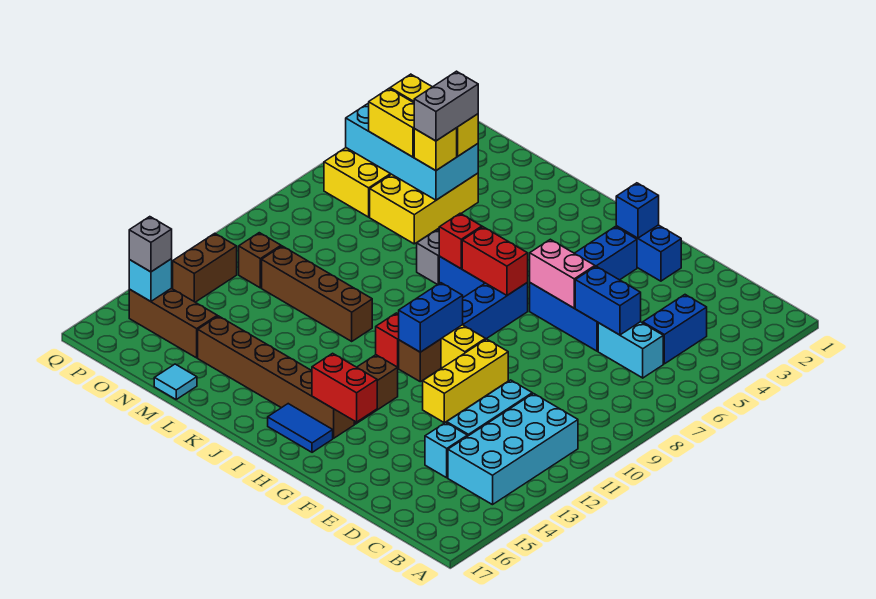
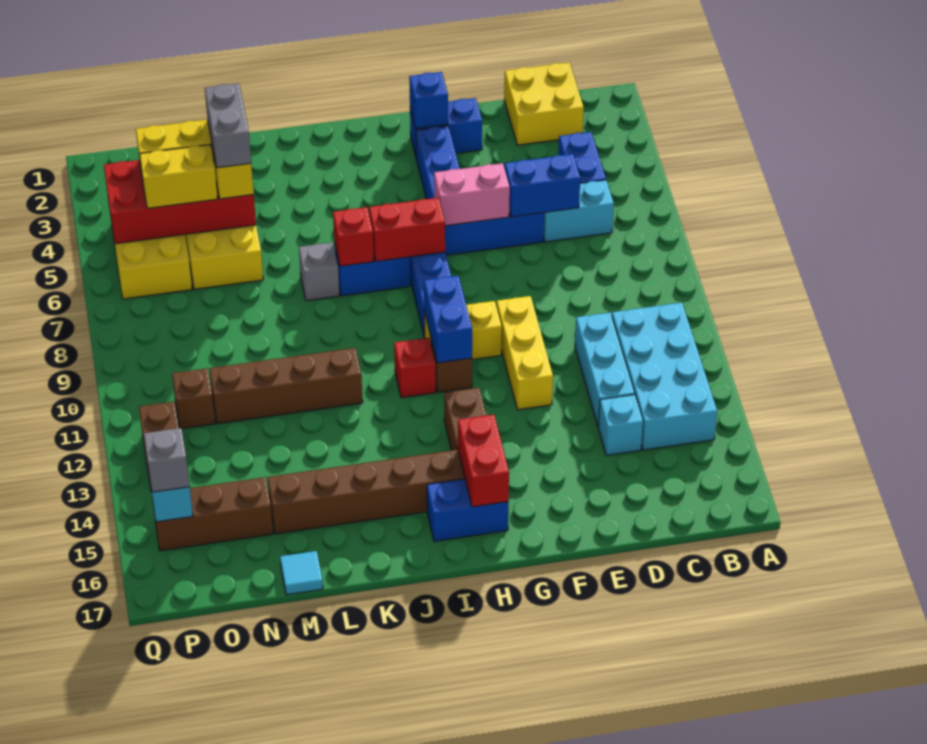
none -> yellow 2x2 brick [504,62,584,145]
red 1x2 brick [312,353,377,422] -> red 1x2 brick turned to [458,415,509,507]
blue 1x2 tile [268,404,333,452] -> blue 1x2 brick [427,479,508,541]
cyan 2x4 brick [346,103,478,200] -> red 2x4 brick [104,160,256,244]

